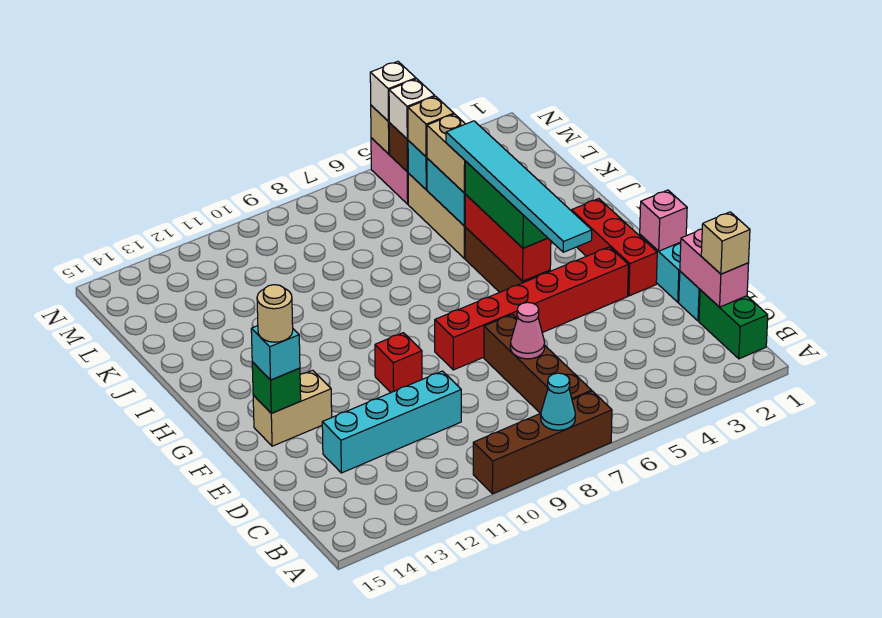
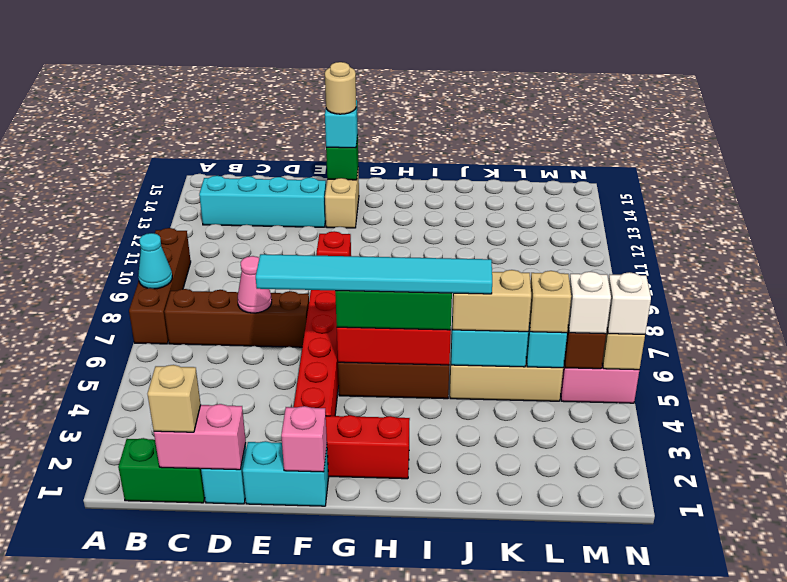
cyan 1x4 brick [322,371,461,473] -> cyan 1x4 brick turned to [199,176,326,227]

